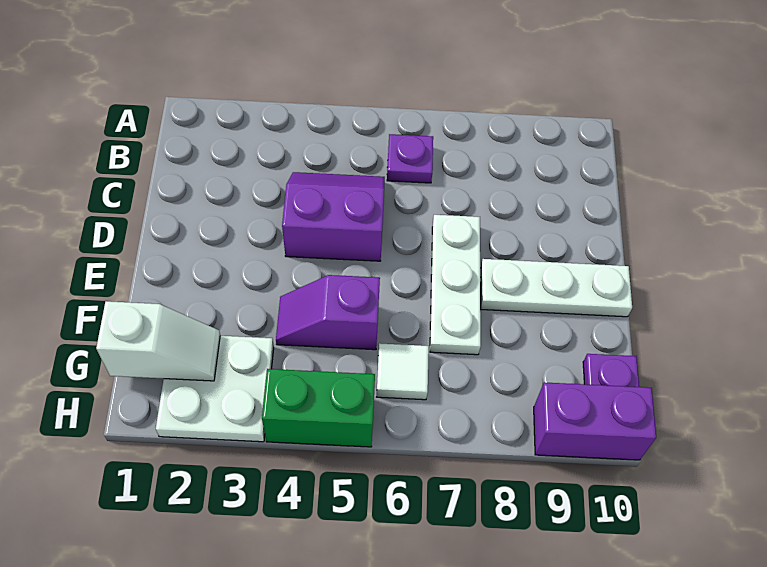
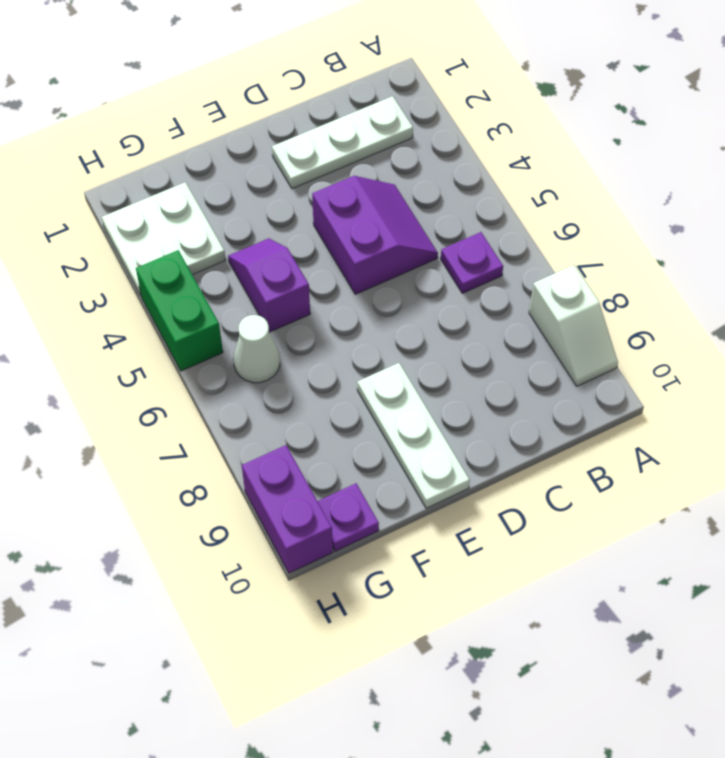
white 1x3 plate [430,215,481,355] -> white 1x3 plate moved to [272,96,413,189]
white 1x2 slope [96,301,220,381] -> white 1x2 slope moved to [529,265,618,386]
white 1x1 tile [377,343,429,400] -> white 1x1 cone [233,315,280,383]

